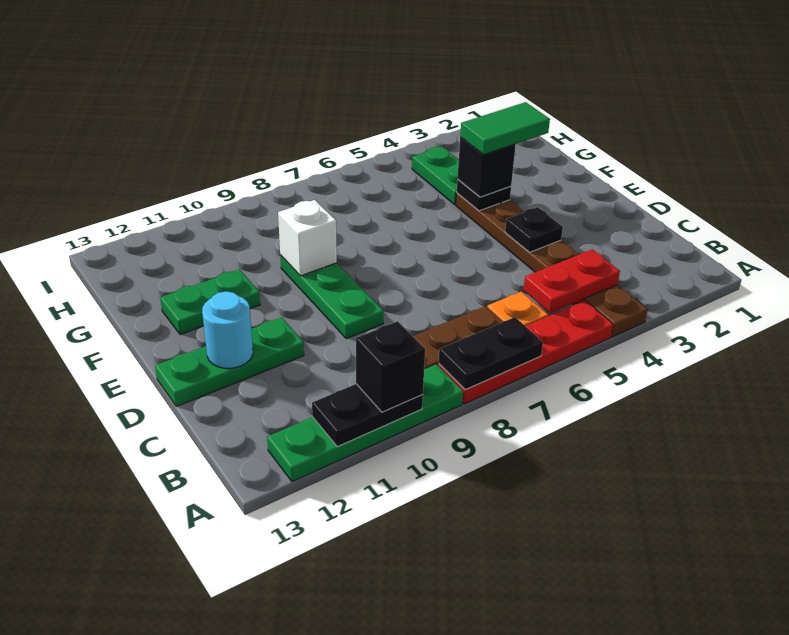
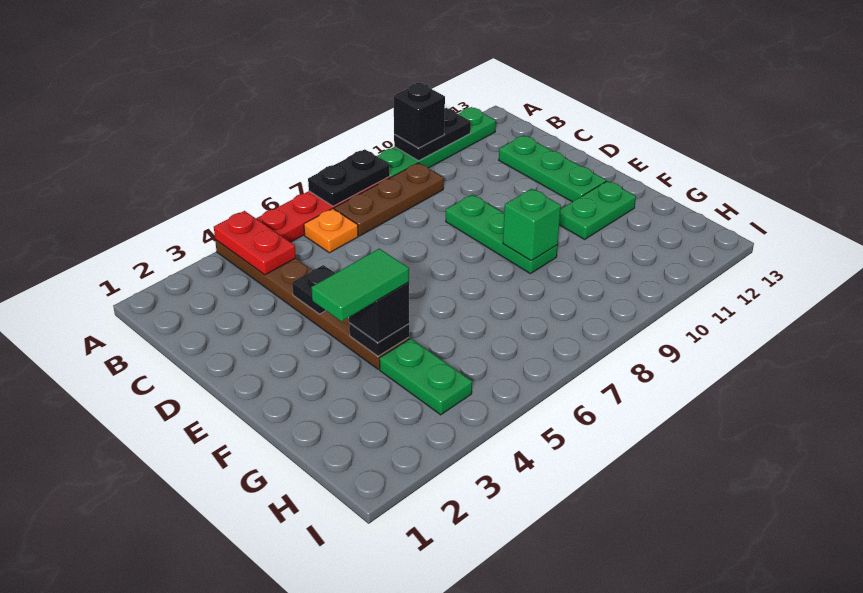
red 1x2 plate [523,250,620,313] -> red 1x2 plate turned to [214,211,296,275]
green 1x3 plate [155,317,304,406] -> green 1x3 plate turned to [499,135,606,202]
cyan 1x1 round brick [202,291,253,368] -> none
white 1x1 brick [278,200,337,276] -> green 1x1 brick [503,189,561,261]

